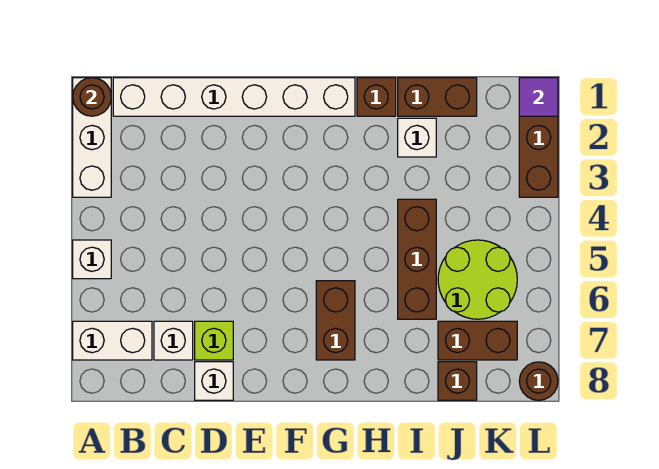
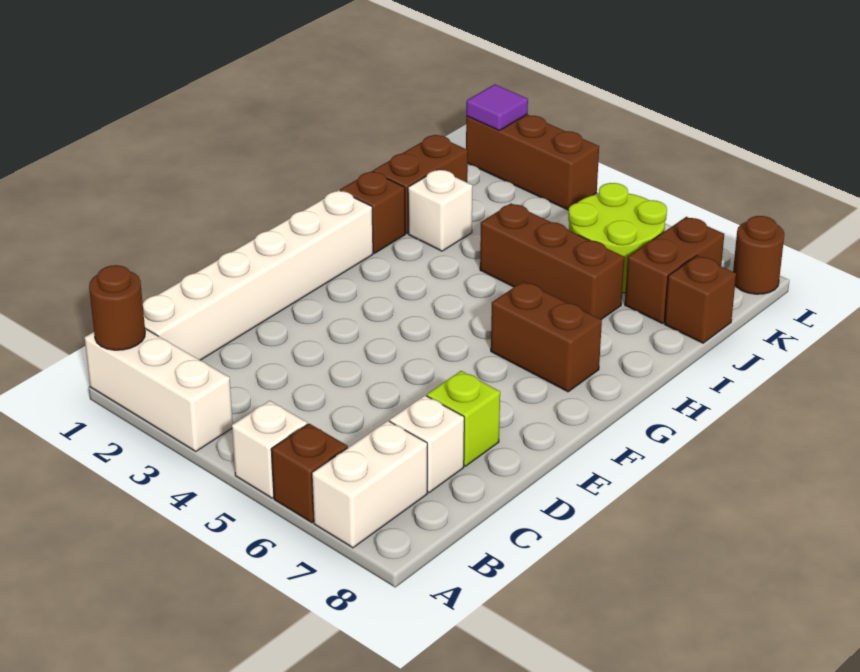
none -> brown 1x1 brick [271,424,348,523]
white 1x1 brick [195,362,233,400] -> none

